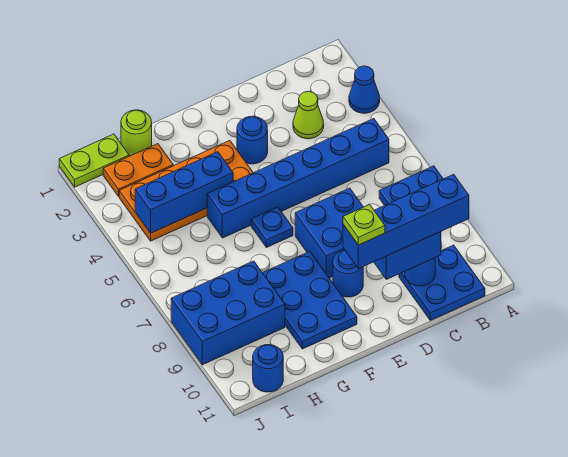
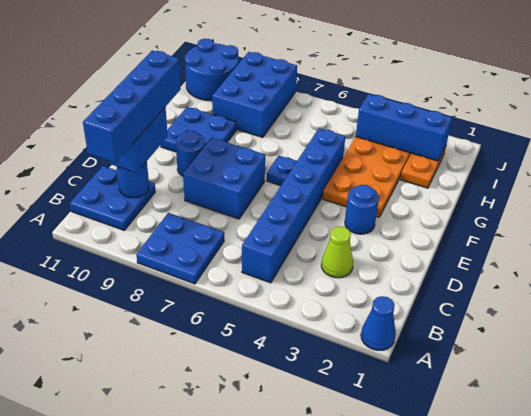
blue 1x1 cone [349,66,380,113] -> blue 1x1 cone moved to [361,296,396,350]
lime 1x1 plate [343,204,385,245] -> none
blue 2x3 plate [263,251,357,349] -> blue 2x2 plate [161,107,236,152]
blue 1x3 brick [135,152,233,233] -> blue 1x3 brick turned to [356,94,452,161]
lime 1x1 round brick [121,110,152,156] -> none
lime 1x2 plate [59,134,129,187] -> none
blue 1x1 round brick [253,345,283,392] -> blue 2x2 round brick [185,39,238,101]

